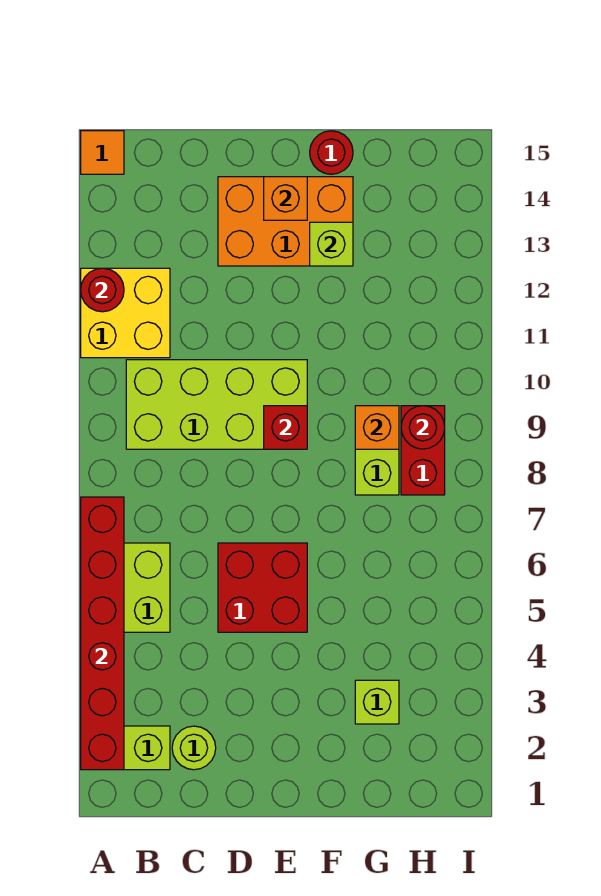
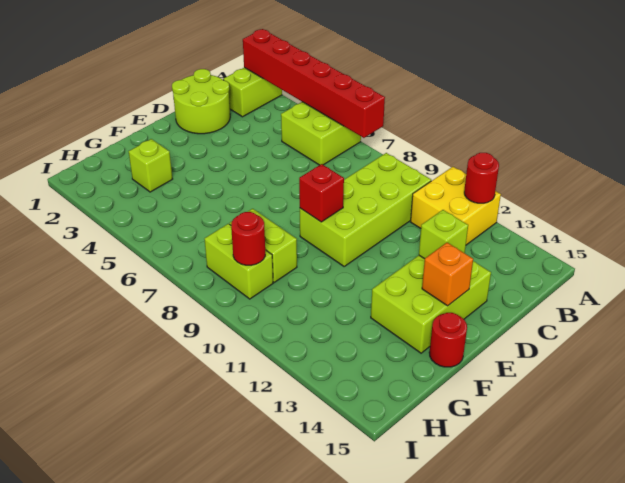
orange 1x1 tile [81,131,124,174] -> none
lime 1x1 round brick [172,726,216,770] -> lime 2x2 round brick [172,69,230,134]
red 2x2 brick [218,543,307,632] -> none
orange 2x3 brick [218,177,353,266] -> lime 2x3 brick [371,255,491,353]
lime 1x1 brick [310,222,353,266] -> lime 1x1 brick moved to [419,210,468,259]
orange 1x1 brick [355,406,399,449] -> none
red 1x2 brick [401,406,445,495] -> lime 1x2 brick [205,224,273,299]

